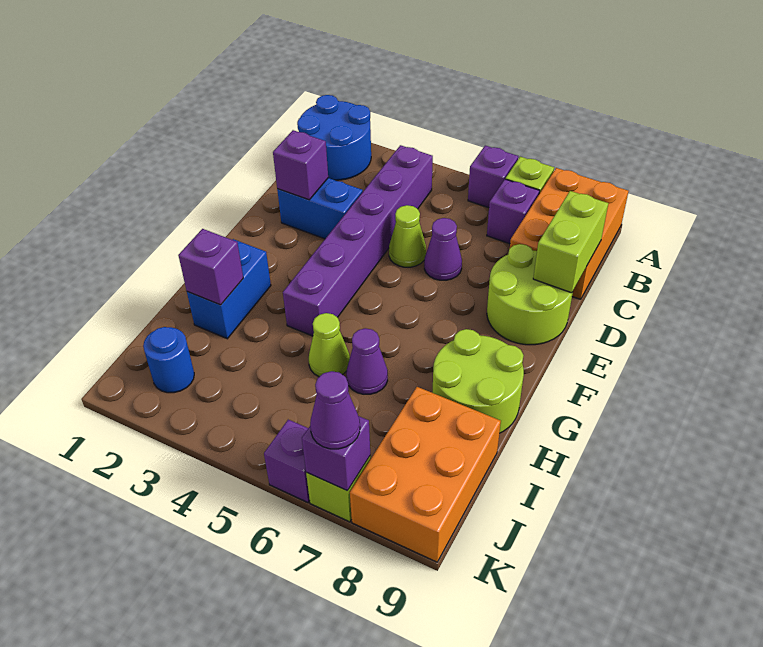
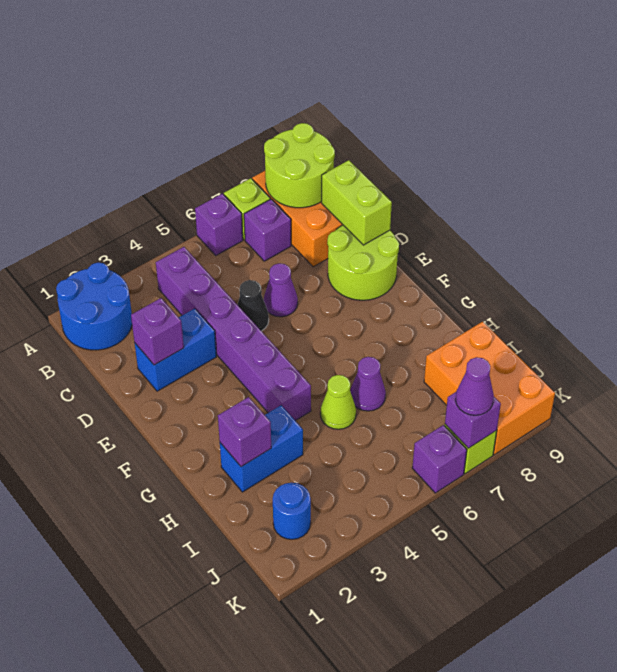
lime 1x1 cone [389,205,426,267] -> black 1x1 cone [237,280,269,331]
blue 1x2 brick [187,239,271,339] -> blue 1x2 brick turned to [220,405,303,492]
lime 2x2 round brick [432,329,524,433] -> lime 2x2 round brick moved to [264,123,335,208]

